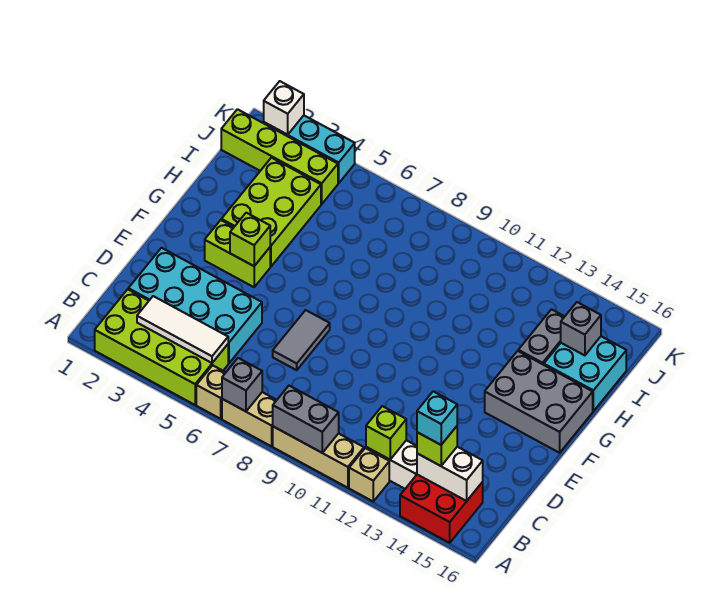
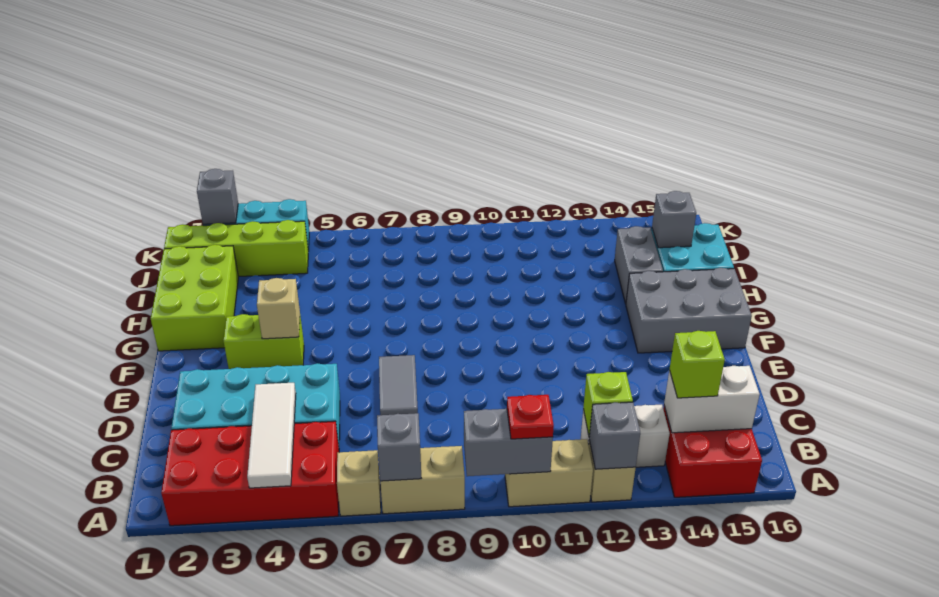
lime 2x4 brick [95,289,228,405] -> red 2x4 brick [161,421,339,526]
tan 1x3 brick [273,427,364,488] -> tan 1x2 brick [505,439,593,507]
none -> red 1x1 plate [507,395,554,439]
none -> grey 1x1 brick [589,402,640,469]
white 1x3 tile [137,296,228,363] -> white 1x3 tile turned to [247,383,296,488]
cyan 1x1 brick [417,391,457,445] -> none
lime 1x1 brick [230,213,270,266] -> tan 1x1 brick [257,278,300,339]
lime 2x3 brick [221,158,321,266] -> lime 2x3 brick moved to [151,245,238,351]
white 1x1 brick [264,81,304,135] -> grey 1x1 brick [197,169,238,224]

